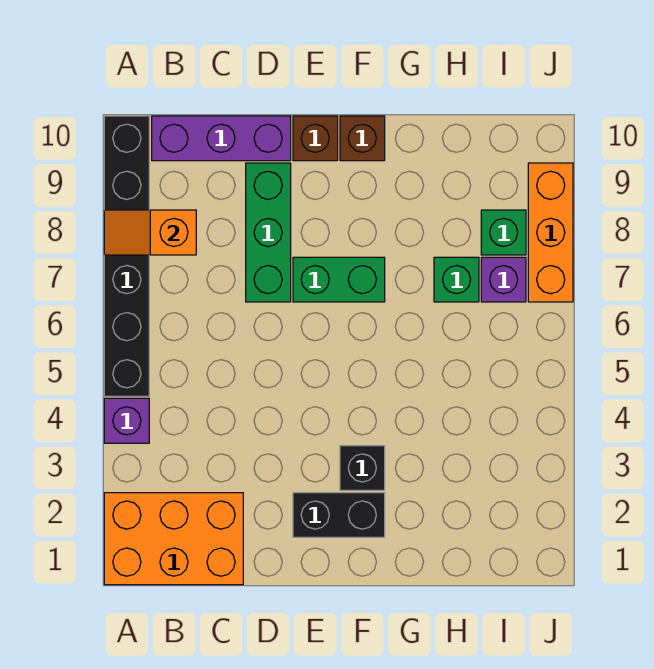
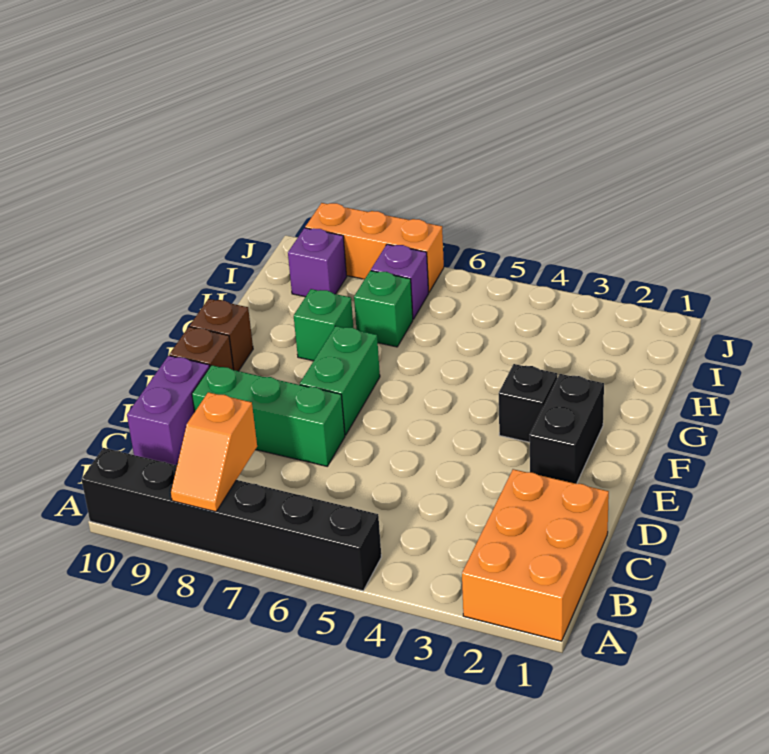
purple 1x1 brick [104,398,149,443] -> purple 1x1 brick moved to [288,228,347,297]
purple 1x3 brick [152,116,291,161] -> purple 1x2 brick [127,356,210,465]
green 1x1 brick [481,210,526,255] -> green 1x1 brick moved to [294,289,353,361]

